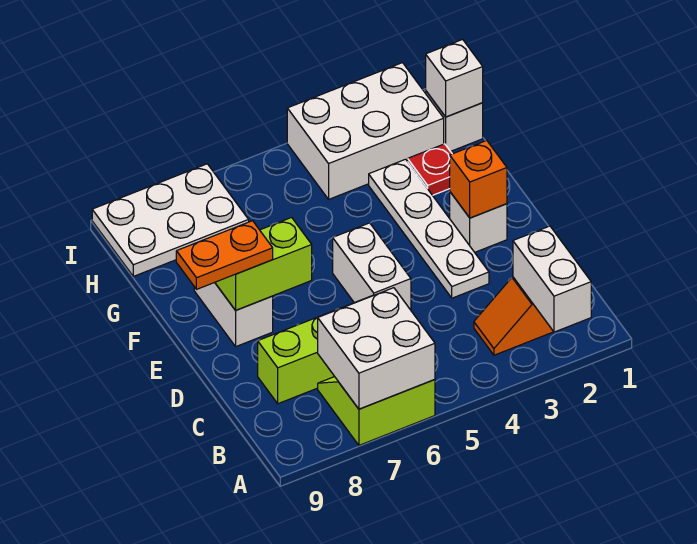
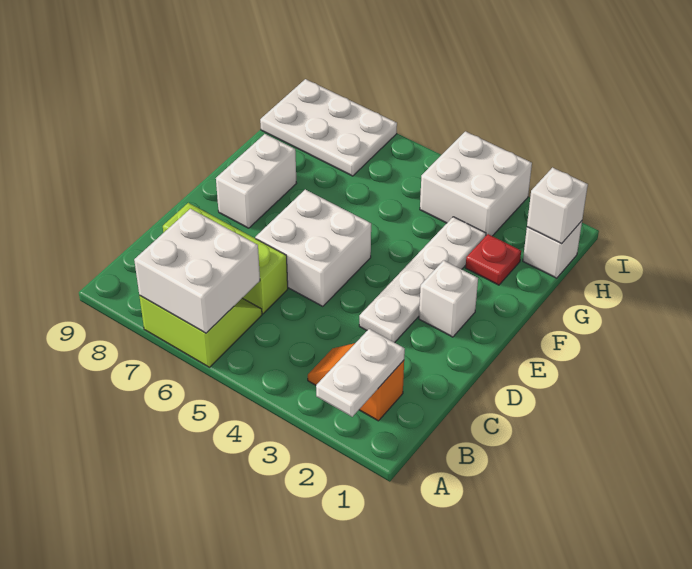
white 1x2 brick [513,226,591,332] -> white 1x2 plate [316,329,405,417]
white 1x2 brick [333,223,411,310] -> white 2x2 brick [255,190,371,306]
orange 1x1 brick [449,140,507,218] -> none
lime 1x2 brick [215,218,312,310] -> none
orange 1x2 plate [176,221,273,289] -> none
white 2x3 brick [287,63,444,199] -> white 2x2 brick [420,131,532,236]

